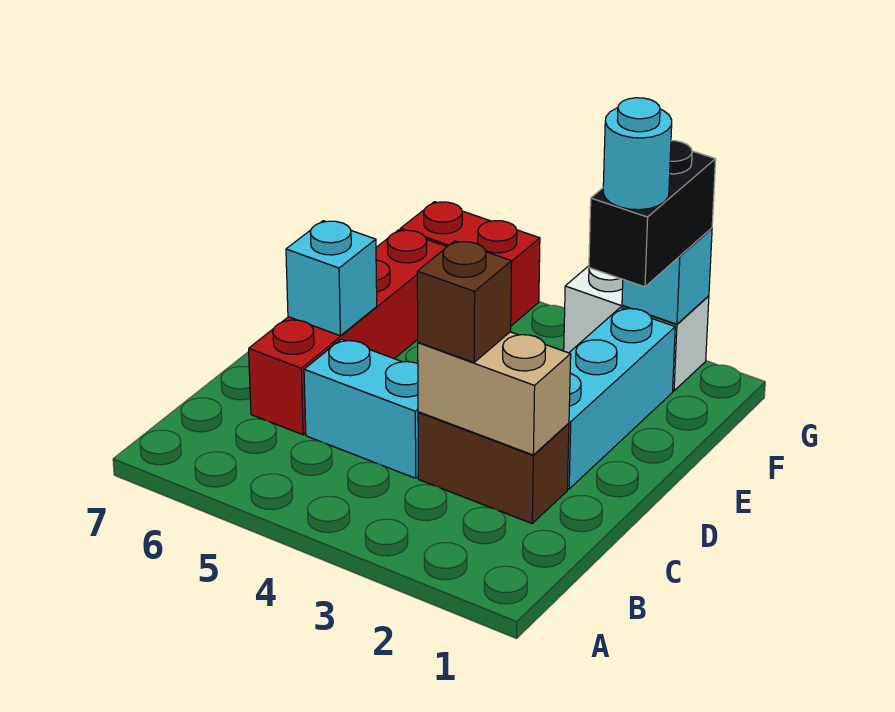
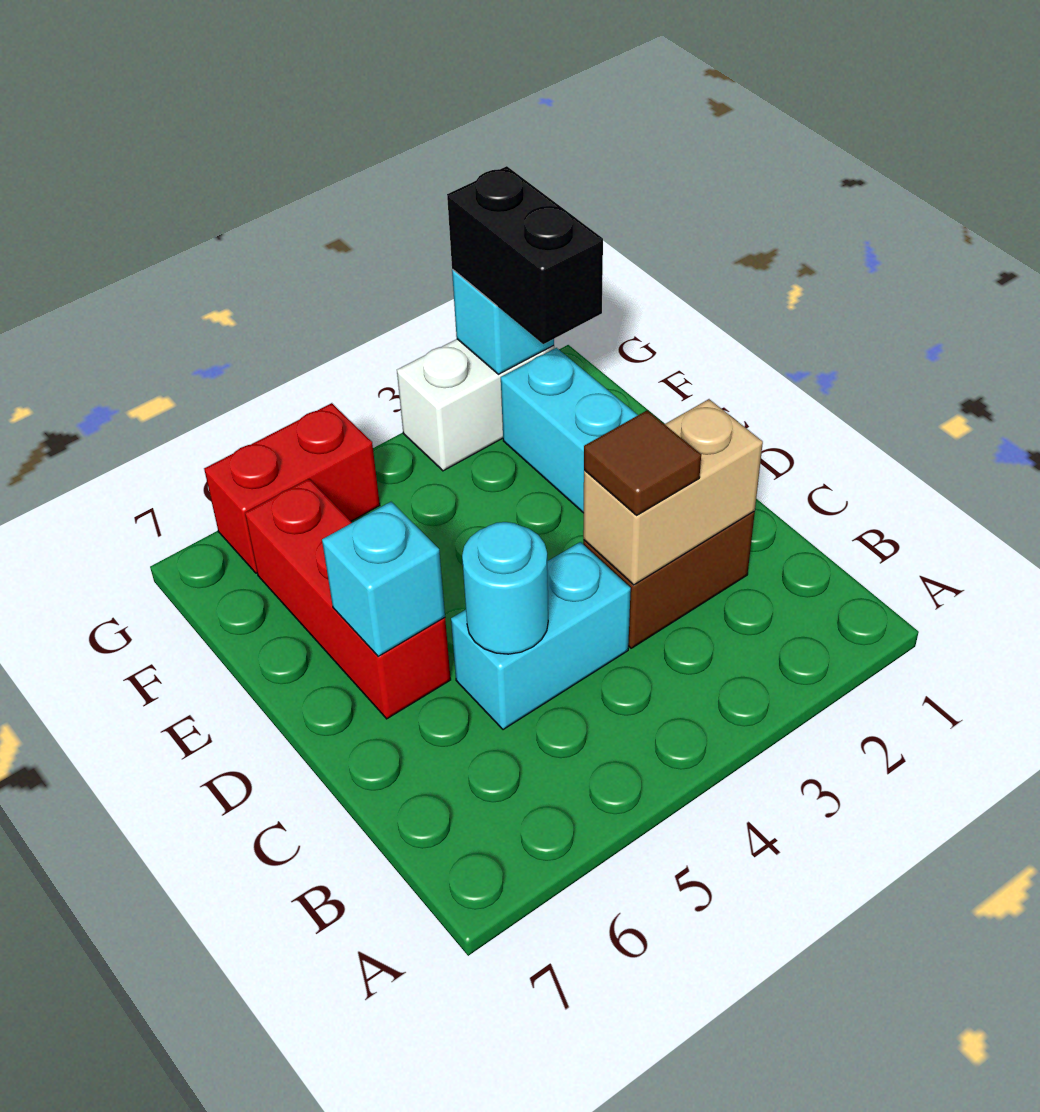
brown 1x1 brick [417,241,512,362] -> brown 1x1 tile [584,410,701,515]
red 1x4 brick [249,230,447,435] -> red 1x3 brick [245,479,451,719]
cyan 1x1 round brick [603,98,672,210] -> cyan 1x1 round brick moved to [462,522,548,654]

